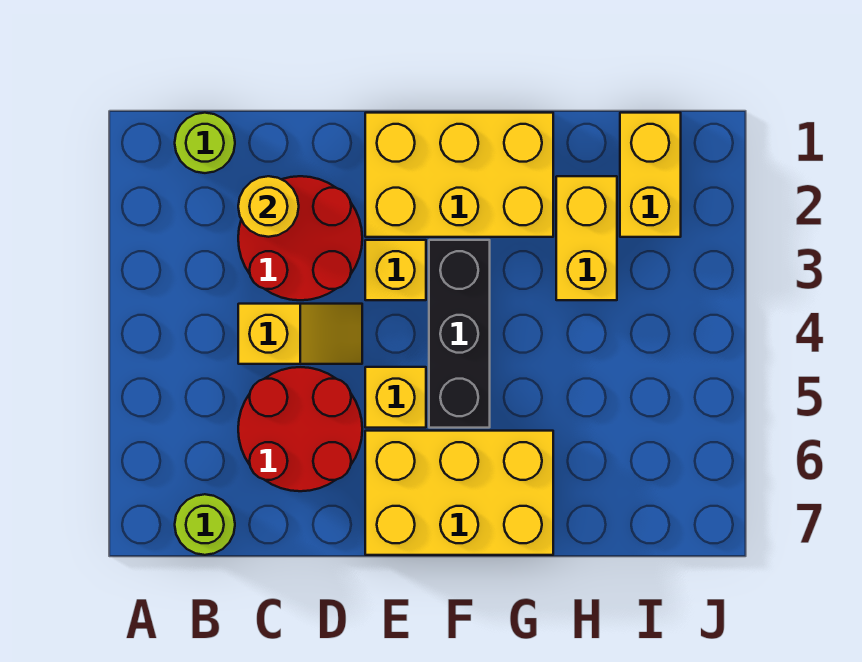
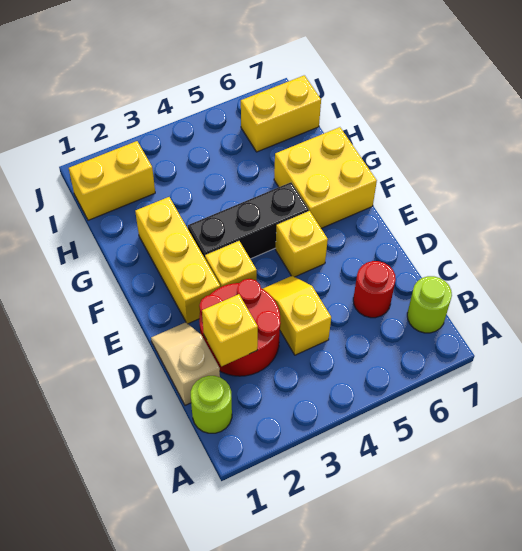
none -> tan 1x2 slope [151,322,220,405]
yellow 1x1 round brick [238,176,299,237] -> yellow 1x1 brick [202,294,258,366]
red 2x2 round brick [238,367,362,491] -> red 1x1 round brick [353,261,396,318]
yellow 2x3 brick [365,113,553,237] -> yellow 1x3 brick [135,197,220,324]
yellow 2x3 brick [365,431,553,555] -> yellow 2x2 brick [274,127,377,228]
yellow 1x2 brick [556,176,617,300] -> yellow 1x2 brick moved to [241,75,321,152]

